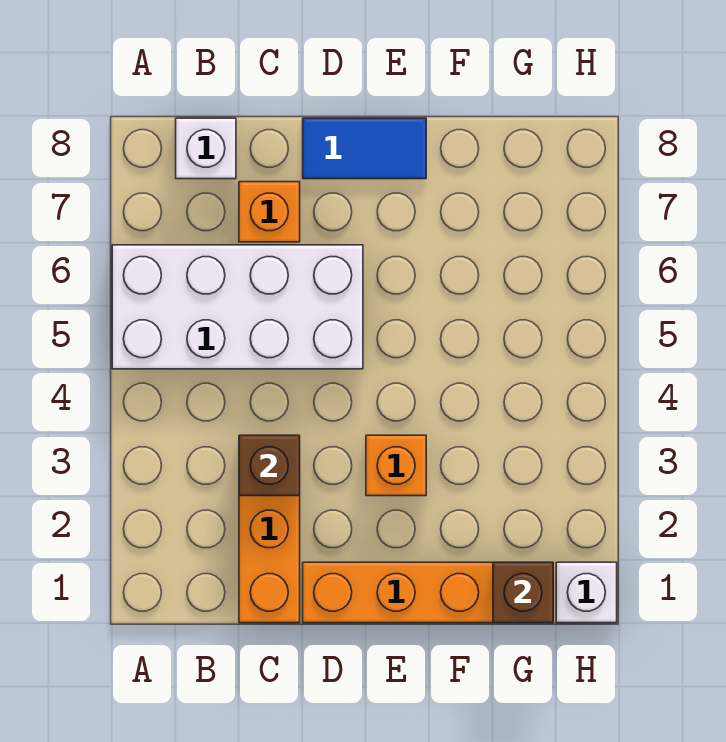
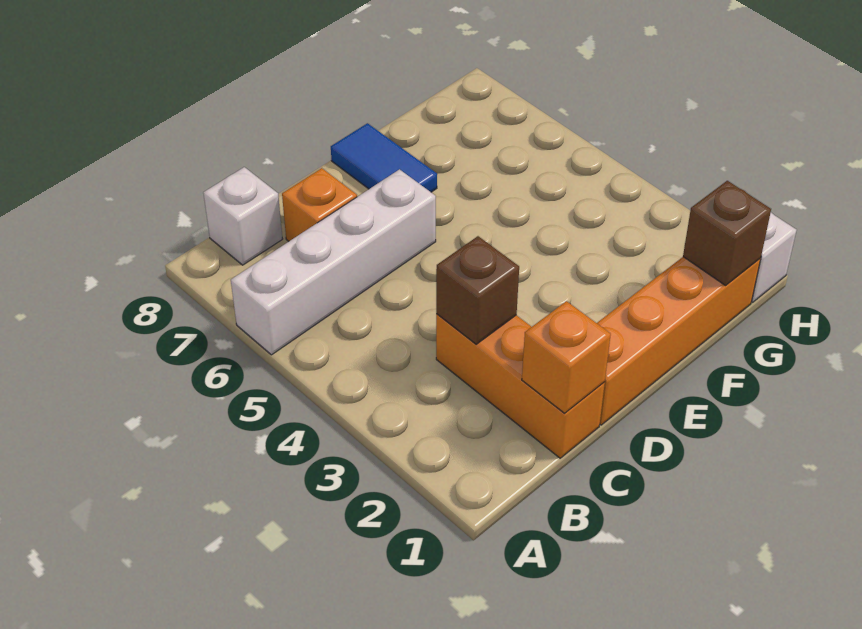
white 2x4 brick [112,245,363,369] -> white 1x4 brick [231,169,436,355]
blue 1x2 tile [303,118,426,179] -> blue 1x2 tile turned to [331,123,437,192]
orange 1x1 brick [366,435,426,496] -> orange 1x1 brick moved to [522,301,611,414]

